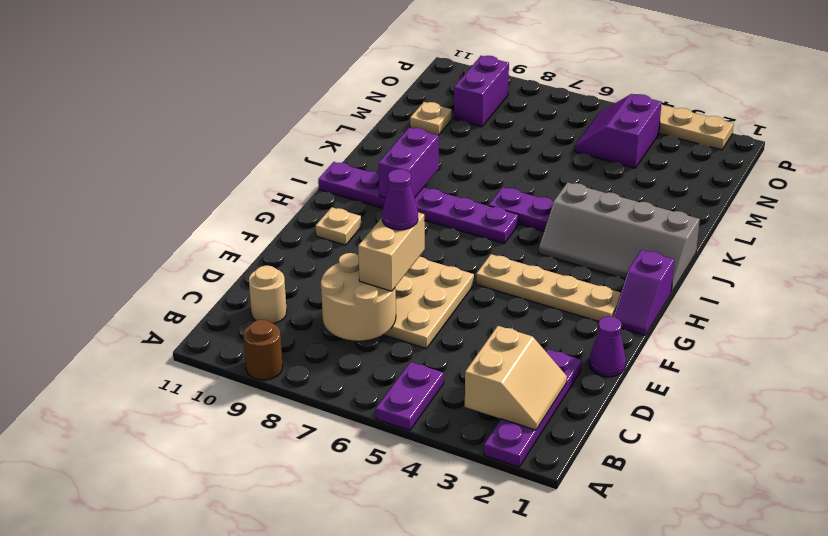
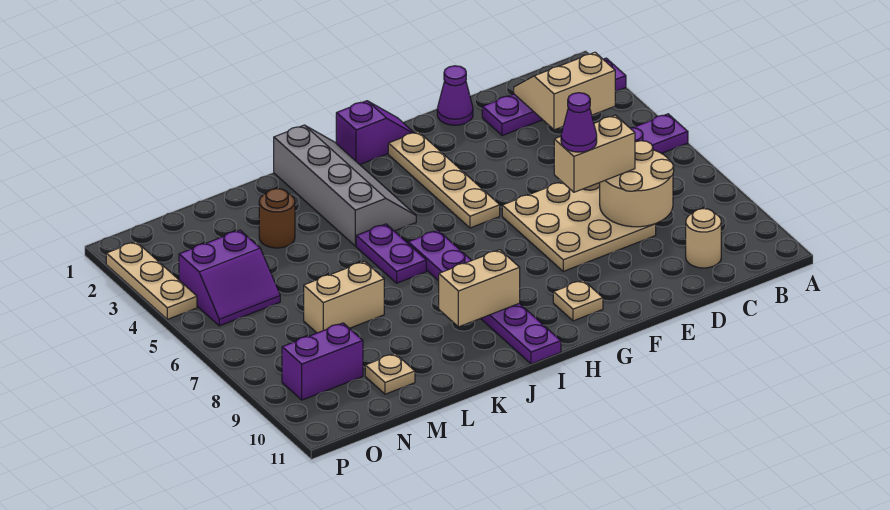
brown 1x1 round brick [243,320,283,380] -> brown 1x1 round brick moved to [259,189,295,248]
purple 1x2 brick [379,127,439,198] -> tan 1x2 brick [439,250,520,327]
none -> tan 1x2 brick [304,261,384,333]

